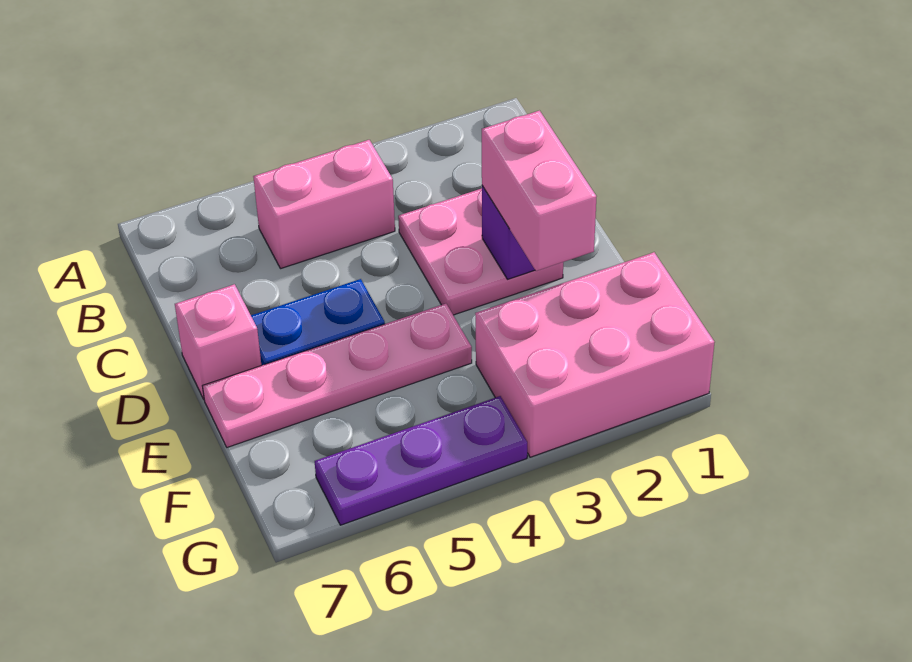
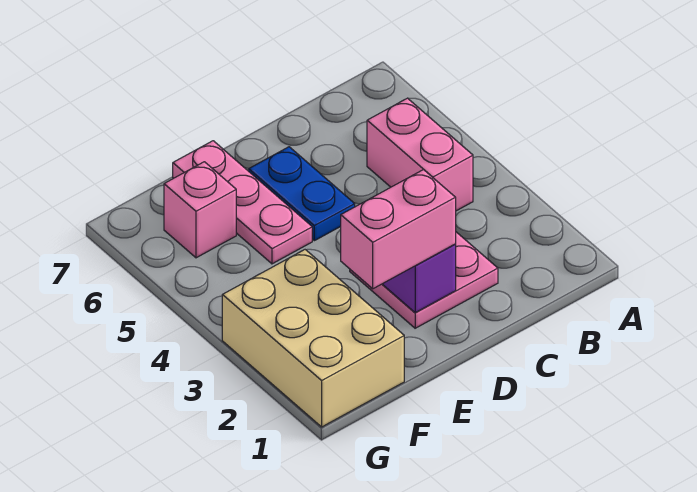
pink 1x1 brick [175,284,261,399] -> pink 1x1 brick moved to [164,162,236,258]
pink 1x4 plate [203,304,472,447] -> pink 1x3 plate [173,141,312,264]
pink 2x3 brick [475,252,715,457] -> tan 2x3 brick [222,250,404,427]
purple 1x3 plate [315,396,527,525] -> none

